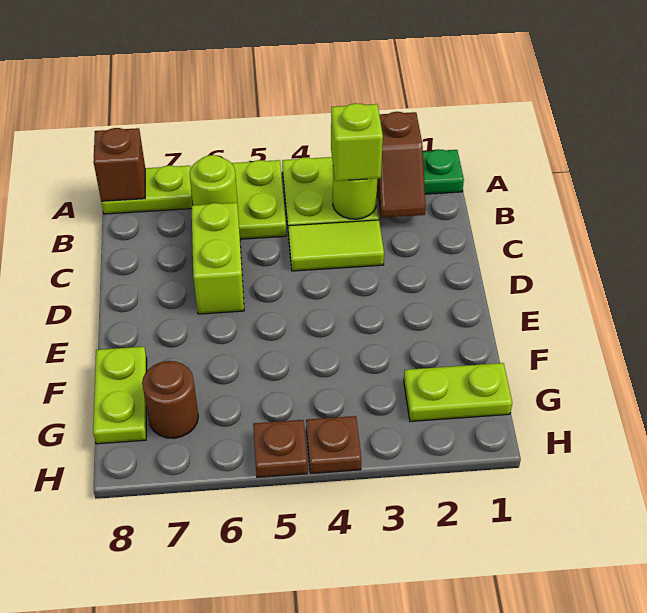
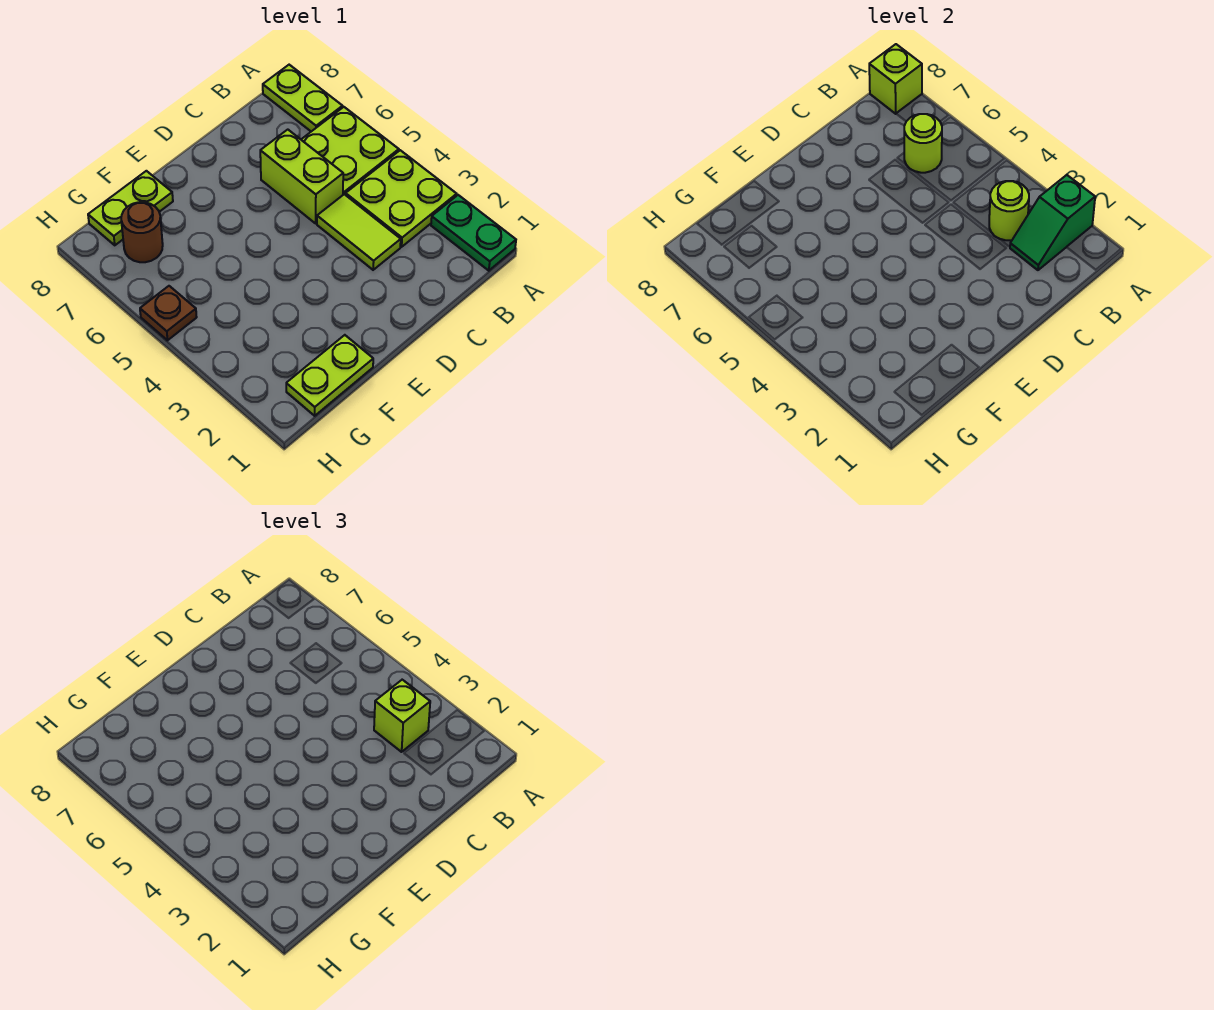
brown 1x2 slope [377,112,426,218] -> green 1x2 slope [1010,175,1095,270]
brown 1x1 brick [93,128,145,202] -> lime 1x1 brick [869,44,922,114]
lime 1x2 brick [191,203,244,314] -> lime 1x2 brick turned to [260,130,343,223]
lime 1x2 plate [404,363,512,421] -> lime 1x2 plate turned to [286,335,373,416]
brown 1x1 plate [306,416,361,473] -> none

